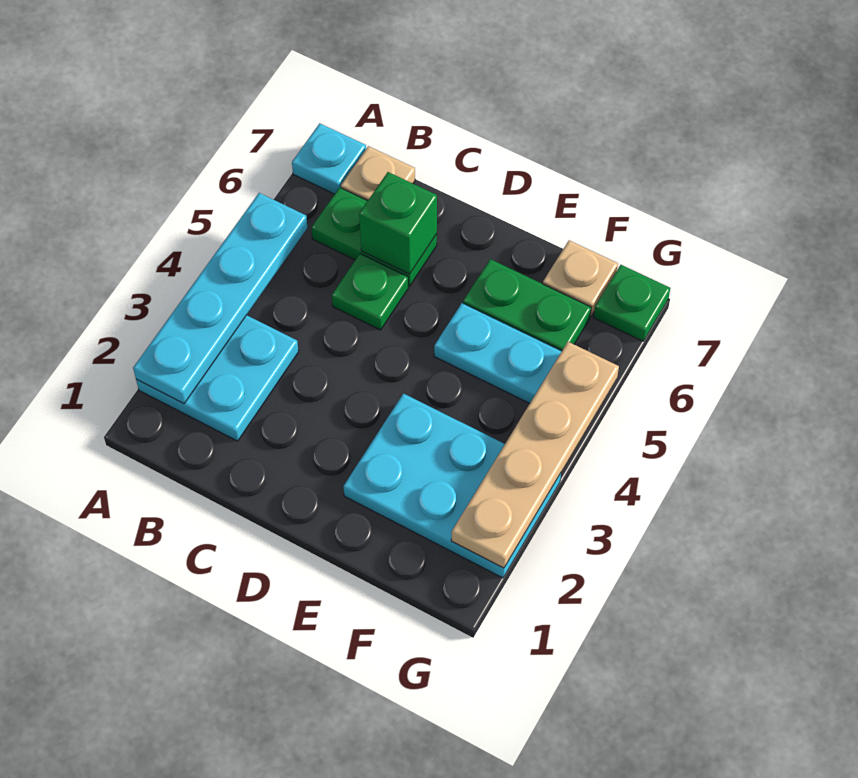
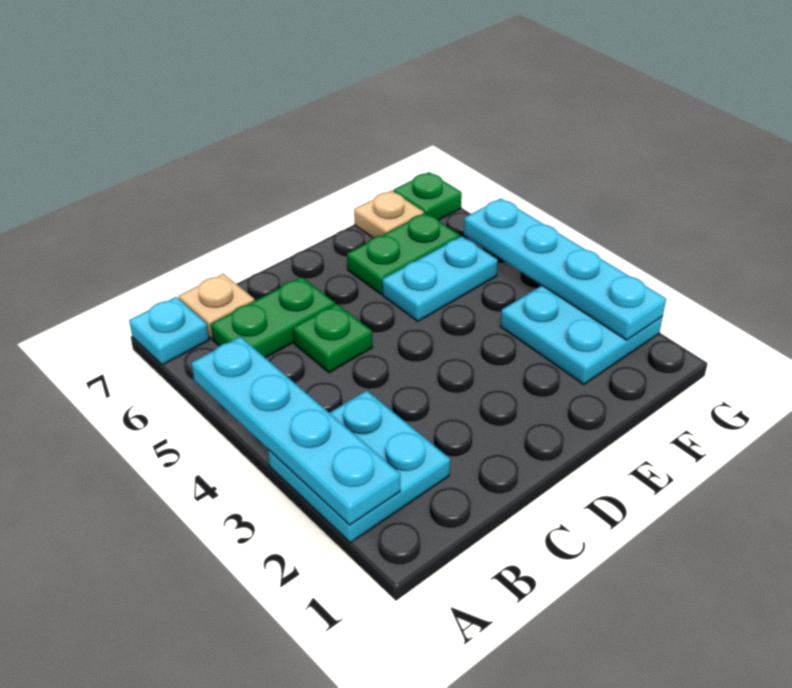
green 1x1 brick [359,172,437,274] -> none
cyan 2x3 plate [343,394,561,578] -> cyan 2x2 plate [500,286,663,384]
tan 1x4 plate [451,342,619,568] -> cyan 1x4 plate [464,198,666,340]

